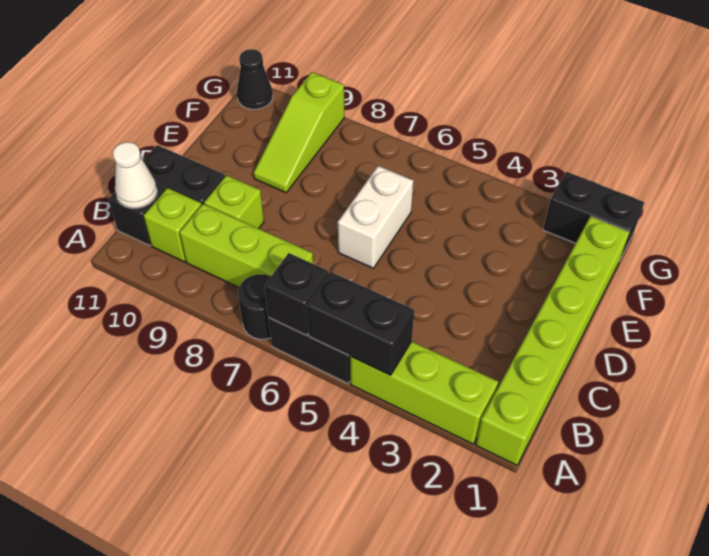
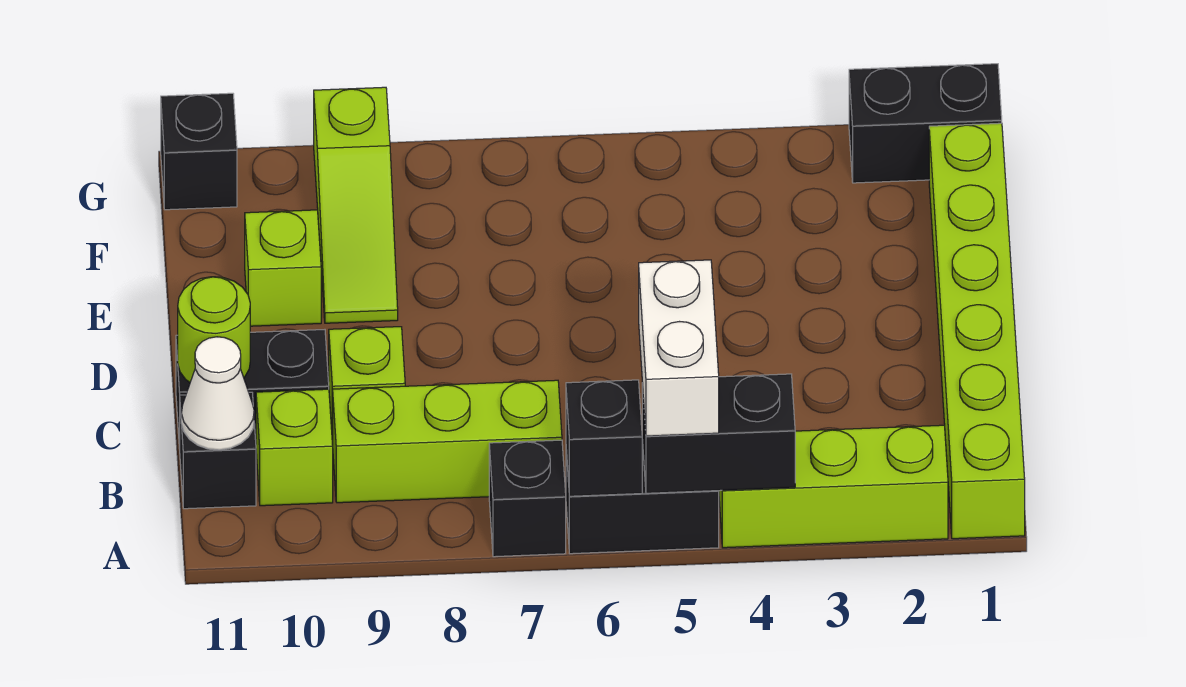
black 1x1 round brick [238,274,271,339] -> black 1x1 brick [489,440,566,557]
none -> lime 1x1 round brick [178,277,250,382]
white 1x2 brick [338,166,413,268] -> white 1x2 brick moved to [639,260,719,436]
none -> lime 1x1 brick [245,210,321,326]
black 1x1 cone [237,49,273,109] -> black 1x1 brick [161,93,237,210]

